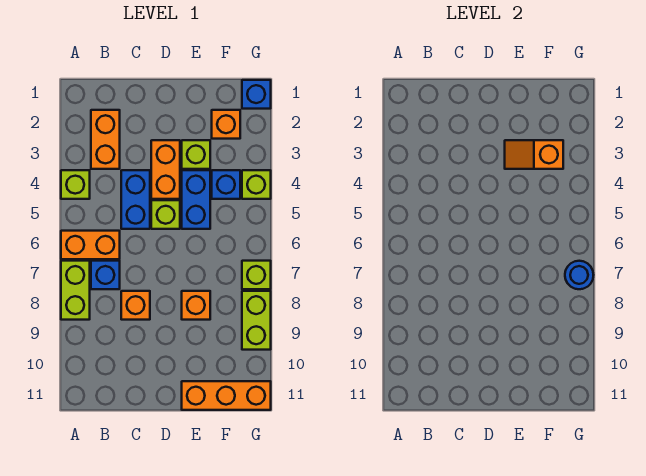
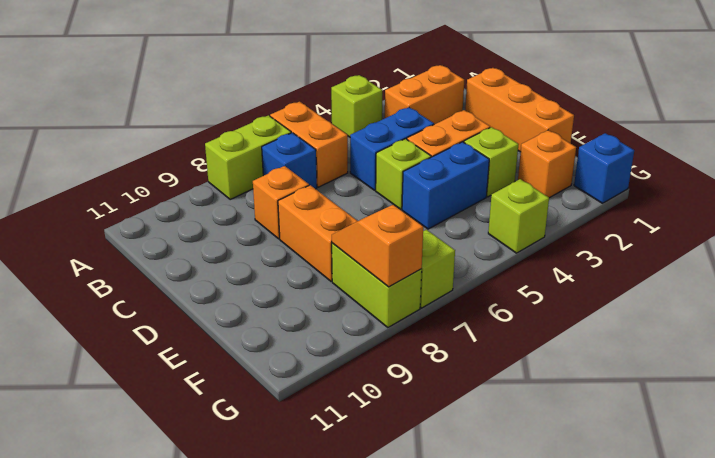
orange 1x2 slope [505,140,563,169] -> orange 1x2 slope moved to [332,205,423,287]
orange 1x1 brick [182,291,210,320] -> orange 1x2 brick [278,185,357,281]
orange 1x3 brick [182,381,271,410] -> orange 1x3 brick moved to [465,68,574,152]
blue 1x1 brick [212,170,240,199] -> none
blue 1x1 round brick [565,261,593,289] -> none
lime 1x2 brick [242,291,271,350] -> lime 1x2 brick turned to [332,243,422,327]

